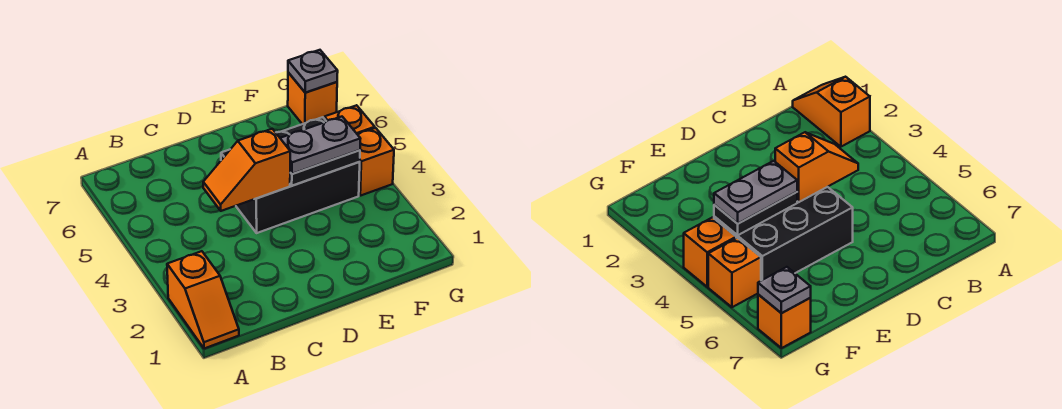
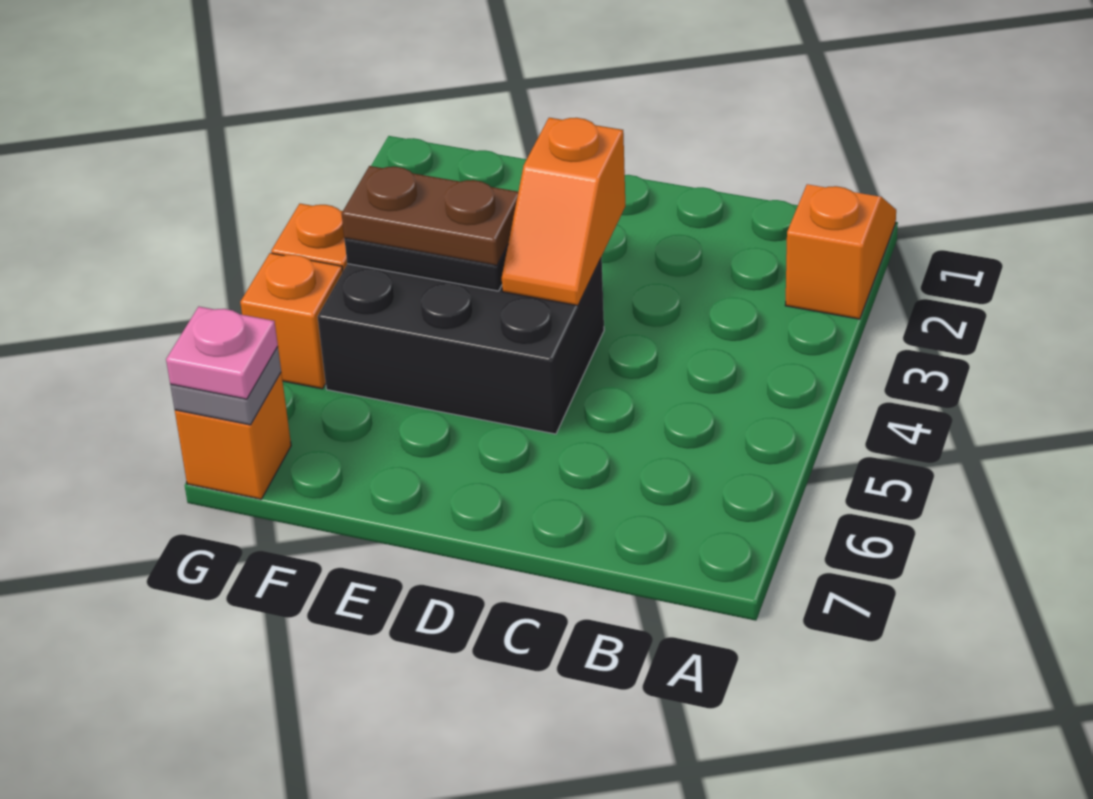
orange 1x2 slope [203,129,290,211] -> orange 1x2 slope turned to [502,118,625,306]
grey 1x2 plate [280,117,361,174] -> brown 1x2 plate [342,166,518,266]
none -> pink 1x1 plate [166,307,278,399]

